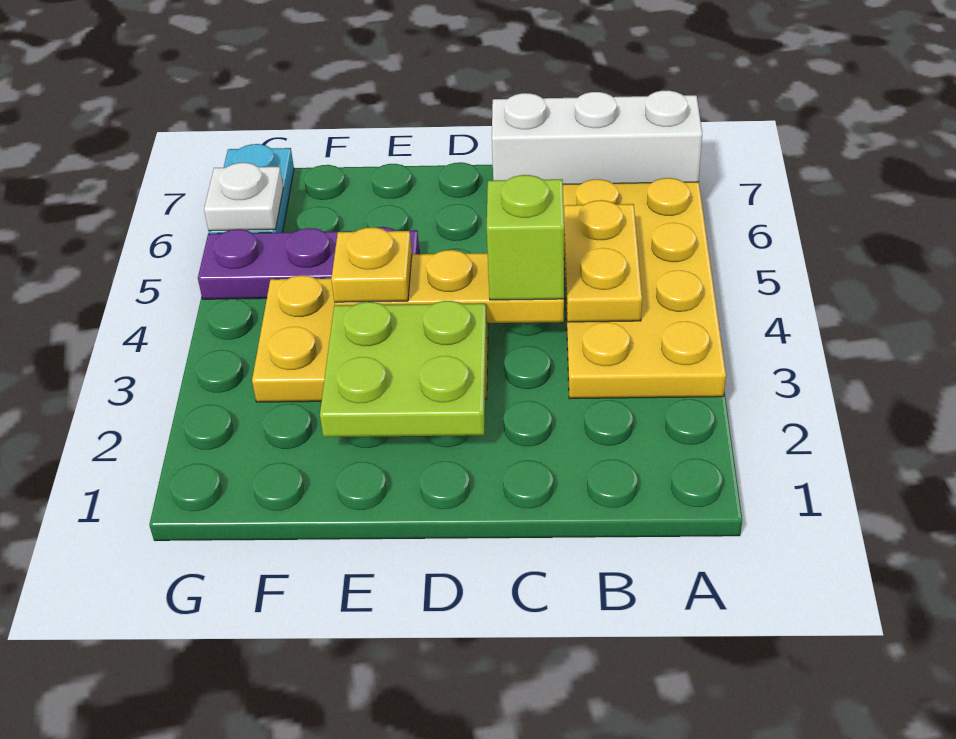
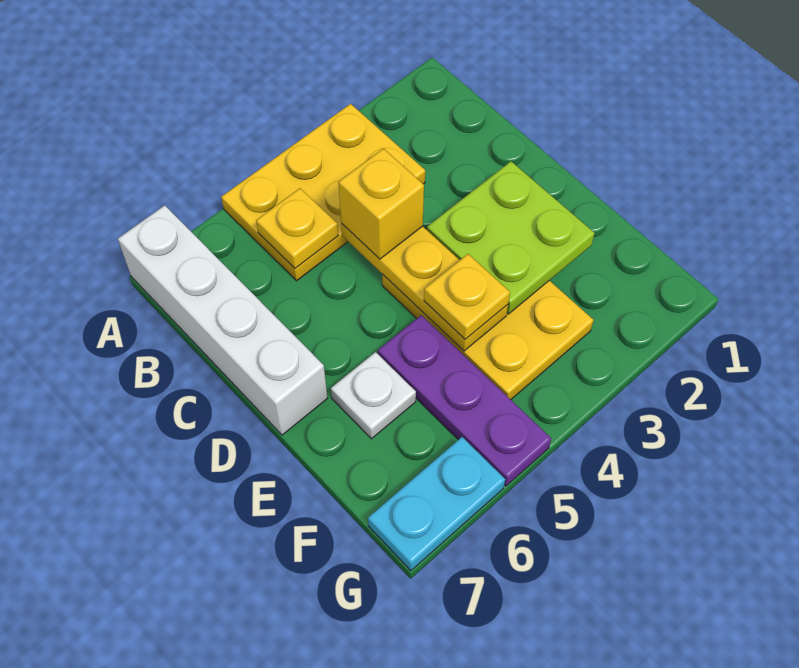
yellow 2x4 plate [563,178,726,399] -> yellow 2x3 plate [221,104,425,281]
white 1x3 brick [492,90,702,184] -> white 1x4 brick [118,205,327,435]
yellow 1x2 plate [564,200,642,322] -> yellow 1x1 plate [256,188,338,268]
lime 1x1 brick [487,175,564,300] -> yellow 1x1 brick [338,148,424,259]
white 1x1 plate [204,163,283,231] -> white 1x1 plate moved to [331,352,416,439]

